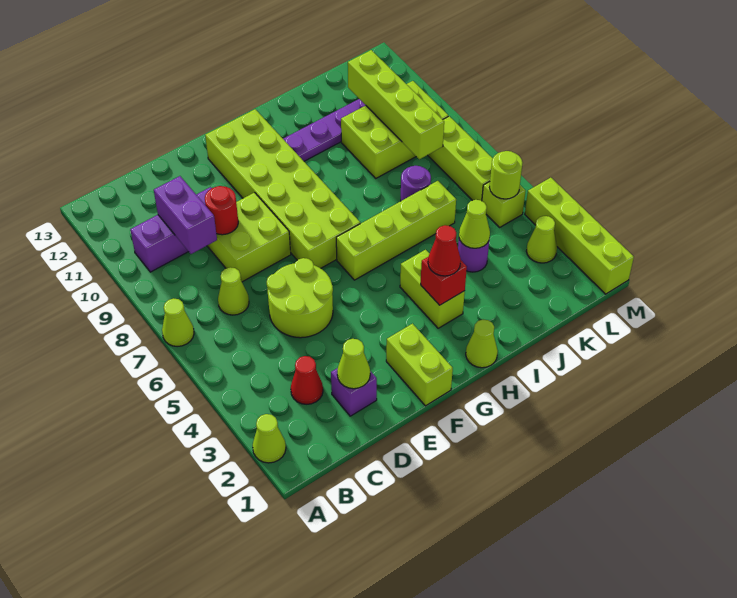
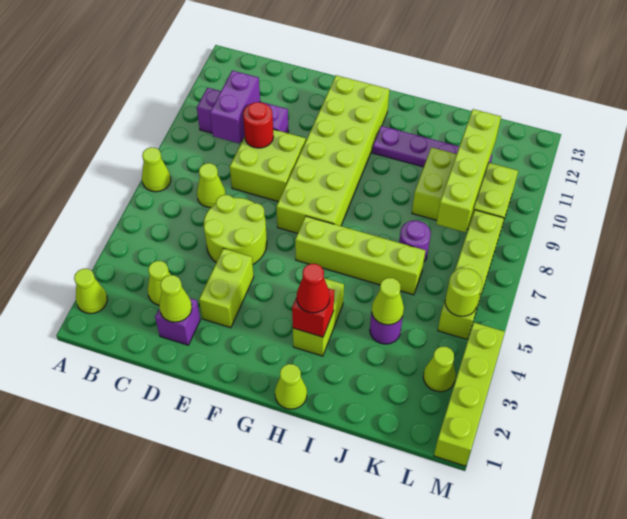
red 1x1 cone [291,356,323,404] -> lime 1x1 cone [148,261,171,305]
lime 1x2 brick [386,324,453,406] -> lime 1x2 brick moved to [199,248,254,328]

